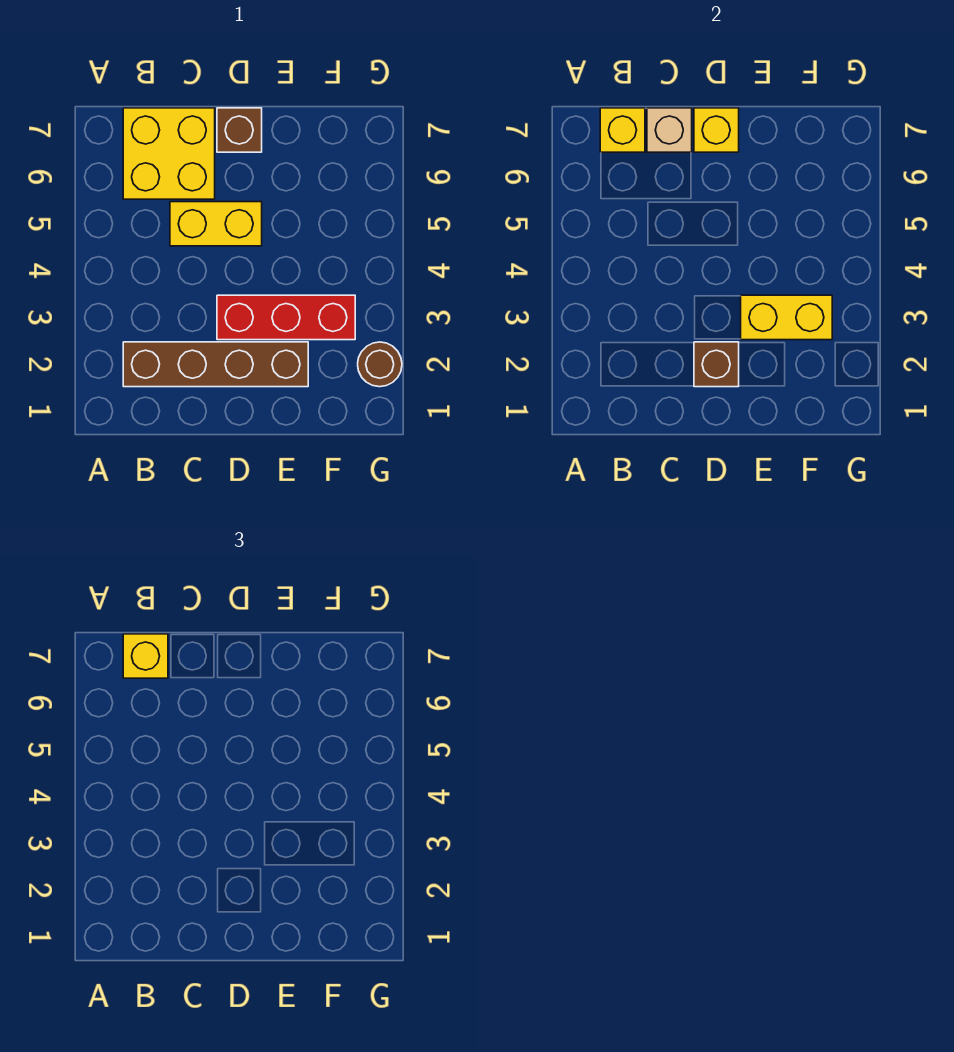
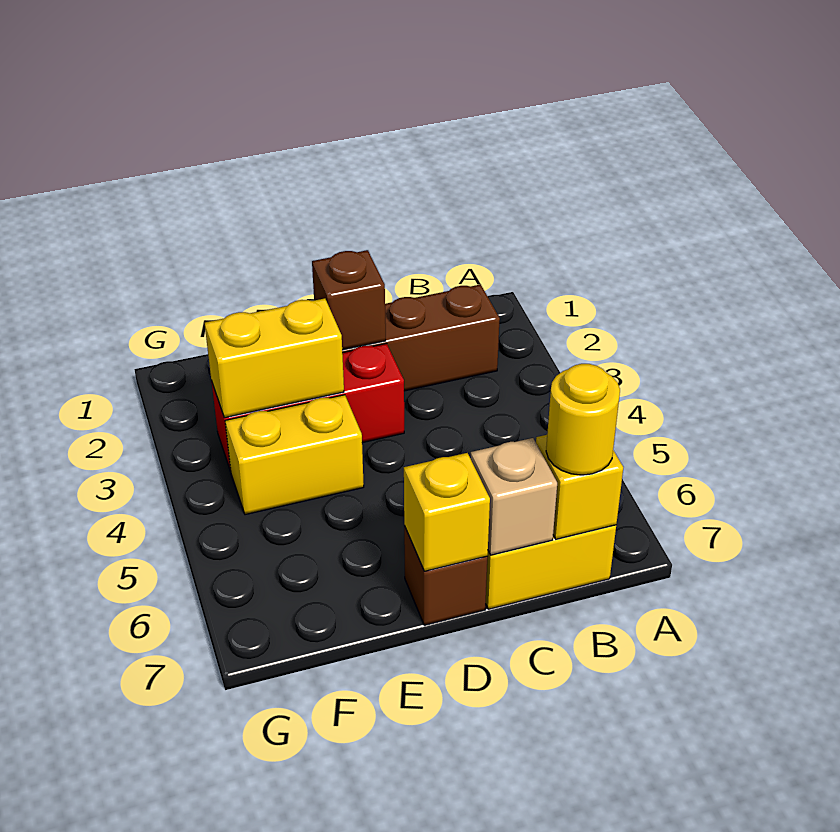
yellow 1x1 brick [123,634,168,678] -> yellow 1x1 round brick [546,364,620,475]
yellow 1x2 brick [170,202,262,246] -> yellow 1x2 brick moved to [225,395,364,515]
brown 1x1 round brick [358,342,402,387] -> none

